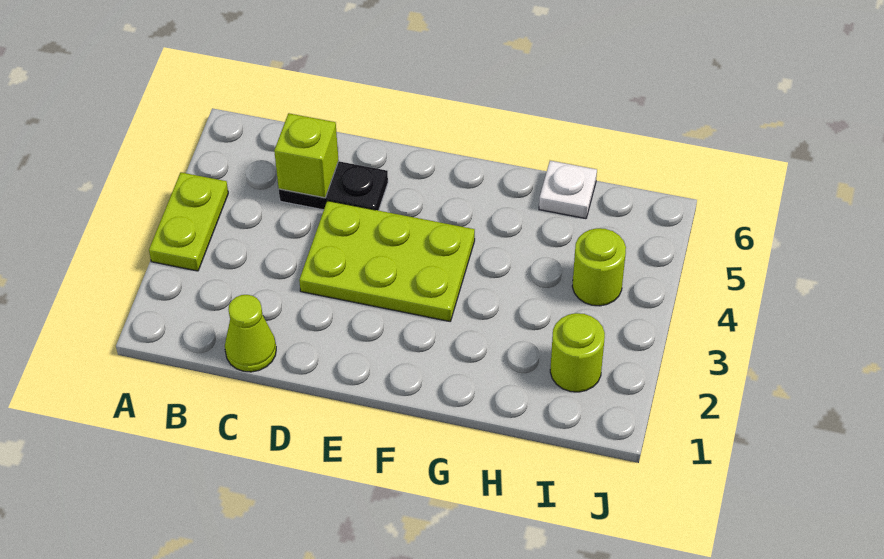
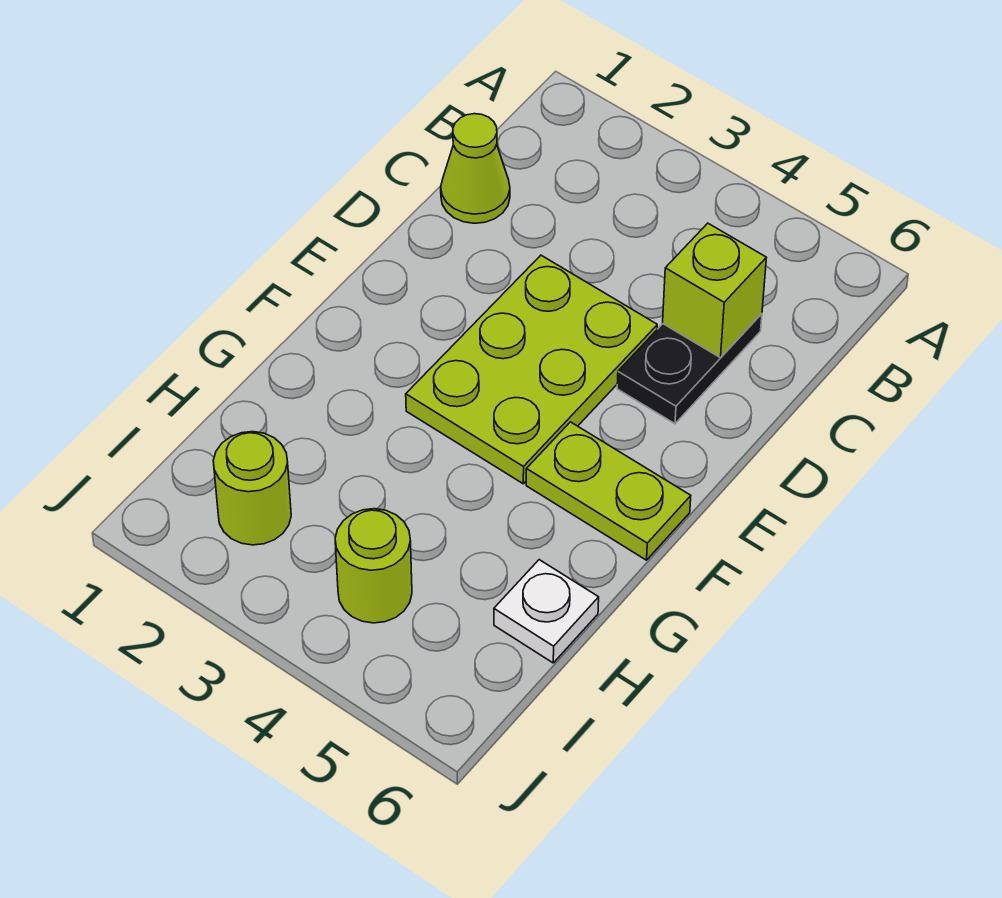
lime 1x2 plate [149,172,228,271] -> lime 1x2 plate moved to [526,422,691,560]

